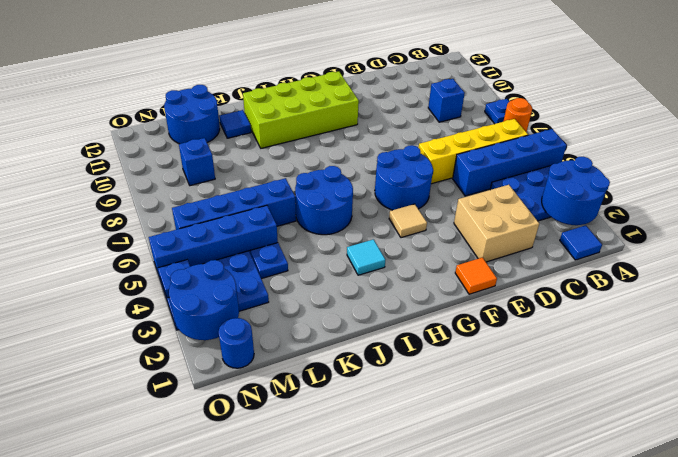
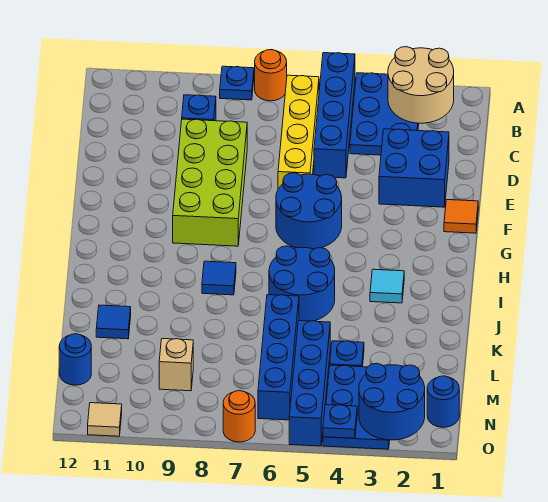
blue 2x2 round brick [542,157,610,225] -> tan 2x2 round brick [388,47,454,123]
blue 1x1 tile [560,225,602,260] -> blue 1x1 tile moved to [202,261,236,295]
tan 2x2 brick [454,185,539,262] -> blue 2x2 brick [379,129,449,207]
tan 1x1 tile [389,204,427,238] -> tan 1x1 tile moved to [88,403,122,436]
lime 2x4 brick [243,72,359,148] -> lime 2x4 brick moved to [173,119,247,246]
blue 2x2 round brick [164,85,220,144] -> blue 1x1 round brick [59,334,91,385]
blue 1x1 brick [179,138,215,186] -> tan 1x1 brick [159,339,193,391]
none -> orange 1x1 round brick [223,391,255,442]

